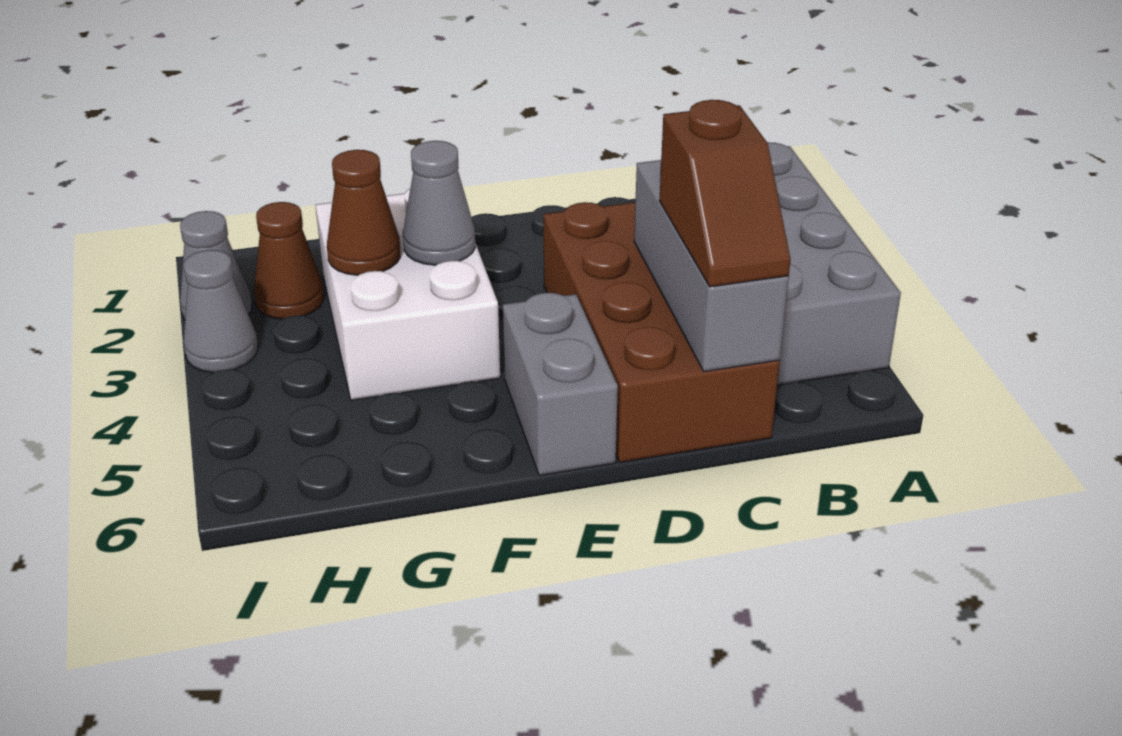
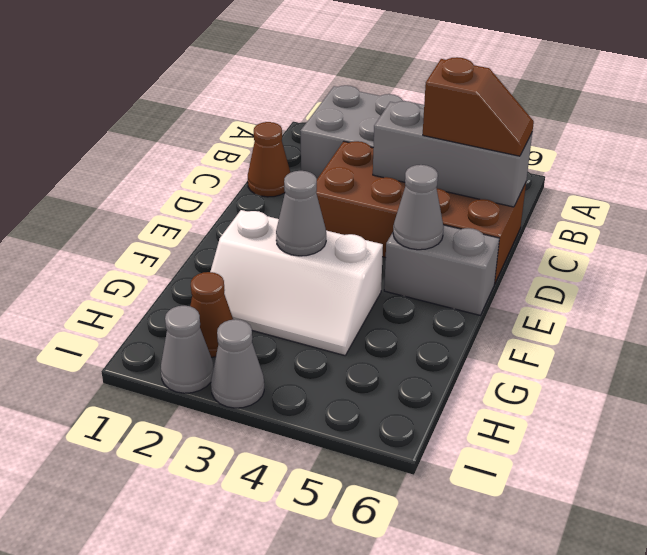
none -> grey 1x1 cone [393,165,444,250]
white 2x3 brick [315,189,500,400] -> white 2x3 slope [210,210,383,355]
brown 1x1 cone [327,150,400,275] -> brown 1x1 cone moved to [248,122,291,197]

